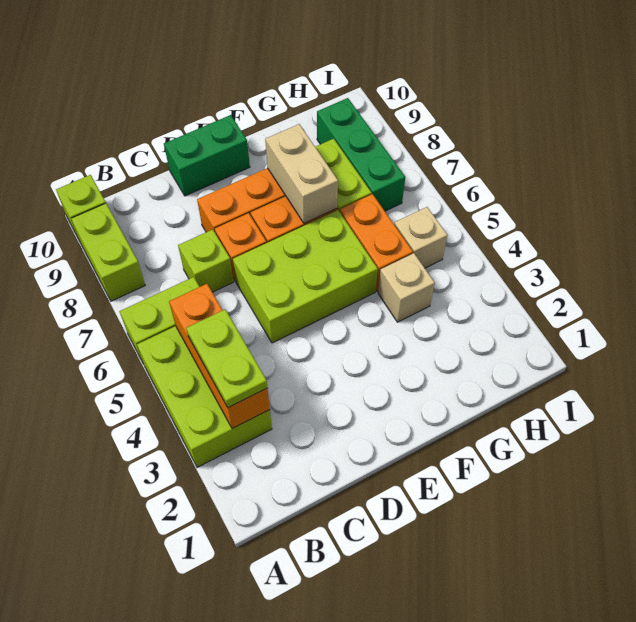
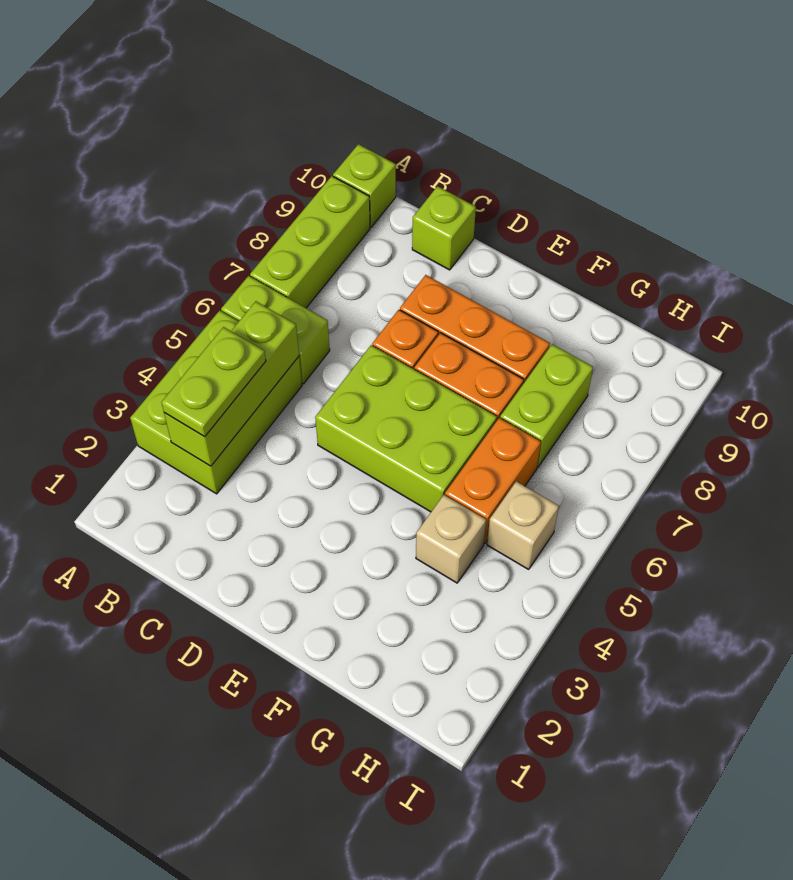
lime 1x2 brick [71,203,145,301] -> lime 1x3 brick [250,176,370,308]
orange 1x3 brick [169,284,270,429] -> lime 1x3 brick [164,301,299,466]
lime 1x1 brick [178,229,234,292] -> lime 1x1 brick moved to [412,186,476,270]
green 1x2 brick [164,115,250,196] -> none
tan 1x2 brick [265,124,338,223] -> none
green 1x3 brick [317,98,405,211] -> none

